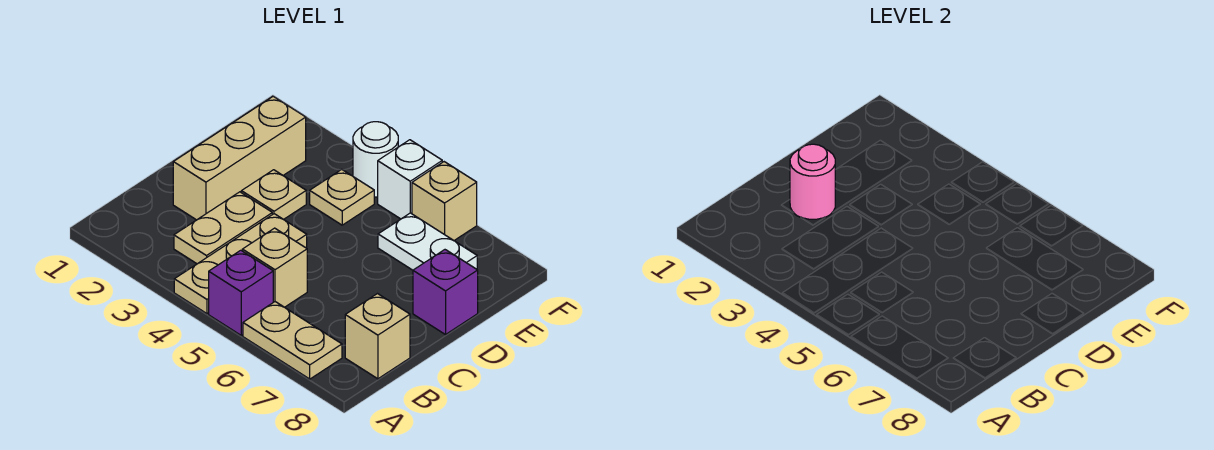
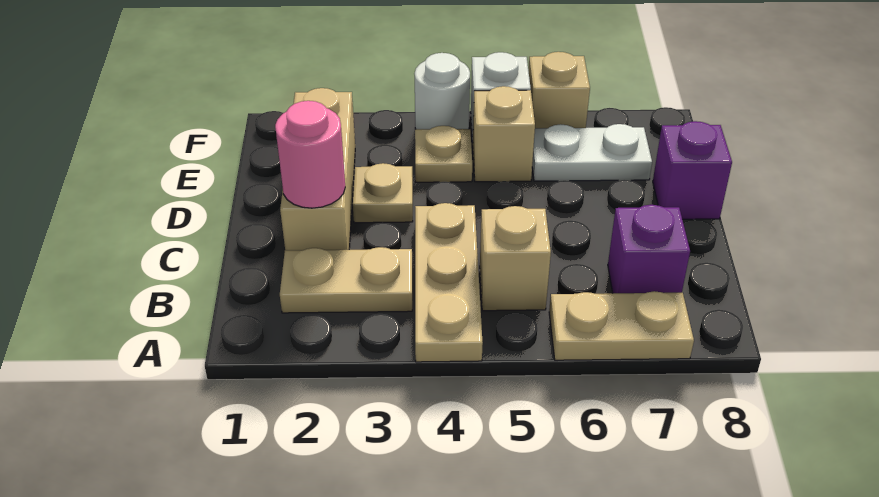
purple 1x1 brick [209,250,273,335] -> purple 1x1 brick moved to [608,205,690,293]
tan 1x2 plate [174,192,272,264] -> tan 1x2 plate turned to [280,247,412,313]
tan 1x1 brick [345,294,410,379] -> tan 1x1 brick moved to [473,86,535,182]

